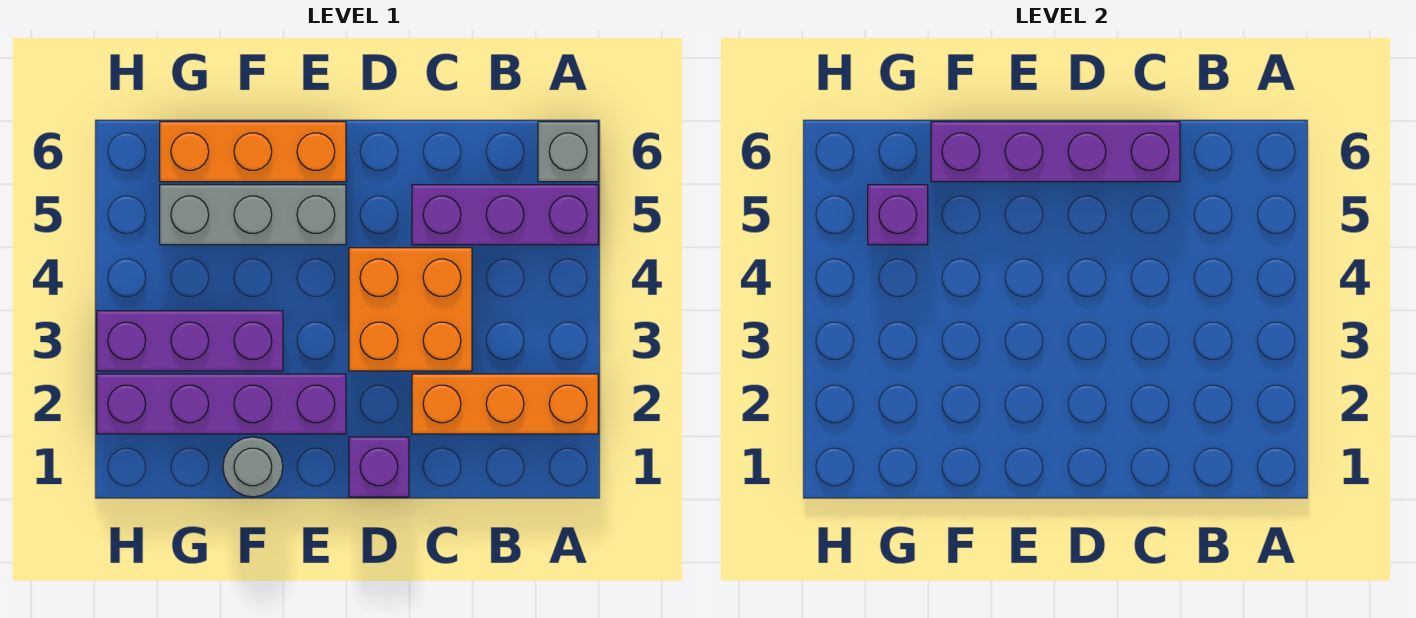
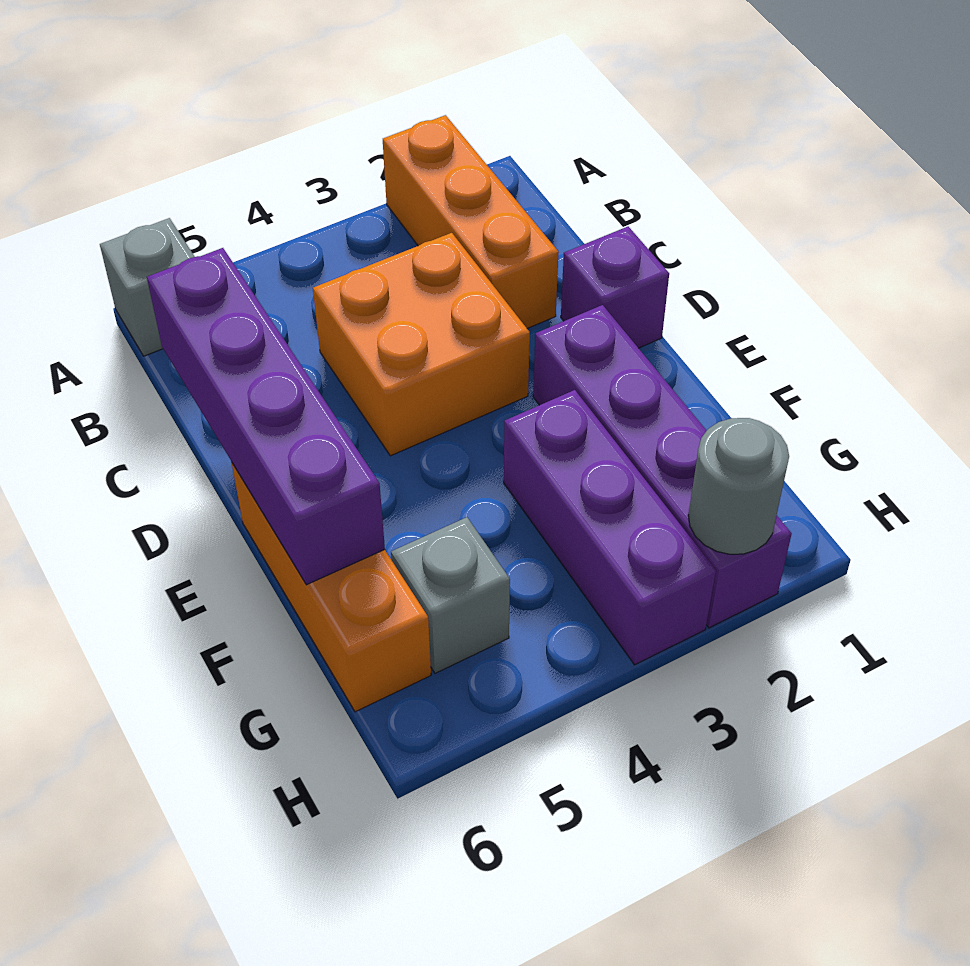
purple 1x3 brick [412,185,598,245] -> none
grey 1x3 brick [160,185,346,245] -> grey 1x1 brick [391,517,510,673]
grey 1x1 round brick [223,437,283,497] -> grey 1x1 round brick moved to [688,418,789,554]
purple 1x1 brick [868,185,928,245] -> none

